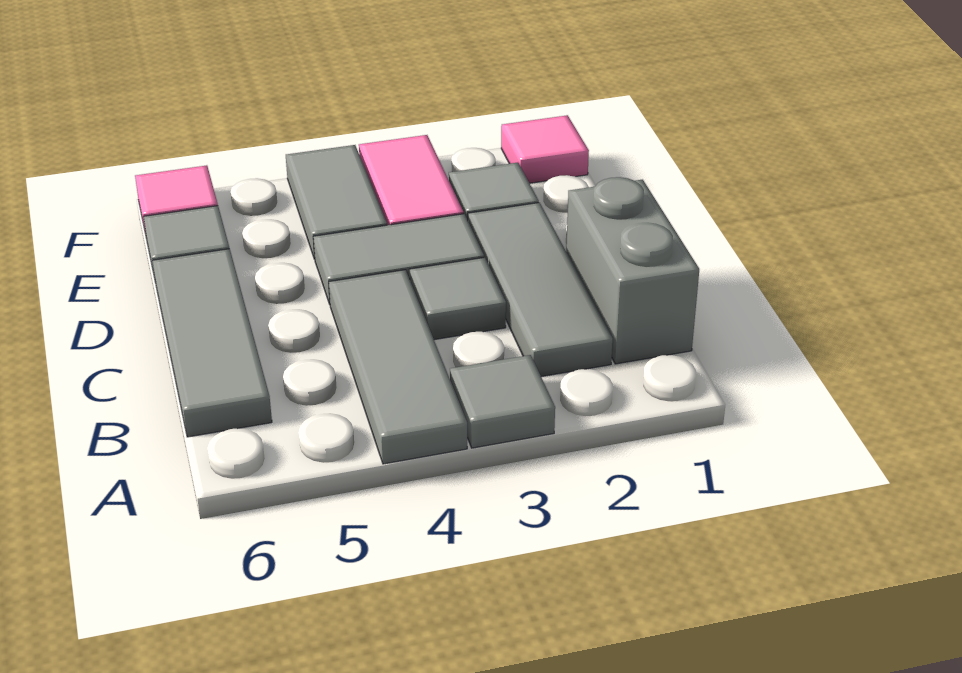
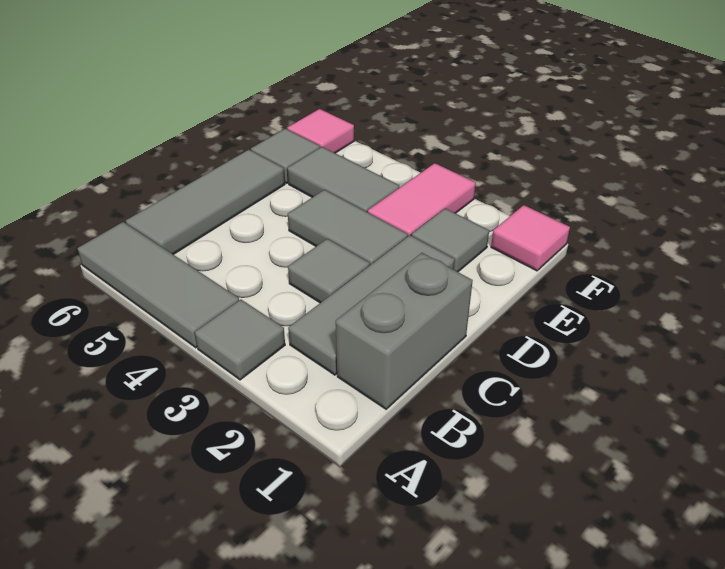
grey 1x3 tile [329,270,467,464] -> grey 1x3 tile turned to [78,222,239,348]
grey 1x2 tile [286,145,387,259] -> grey 1x2 tile turned to [287,147,399,212]

